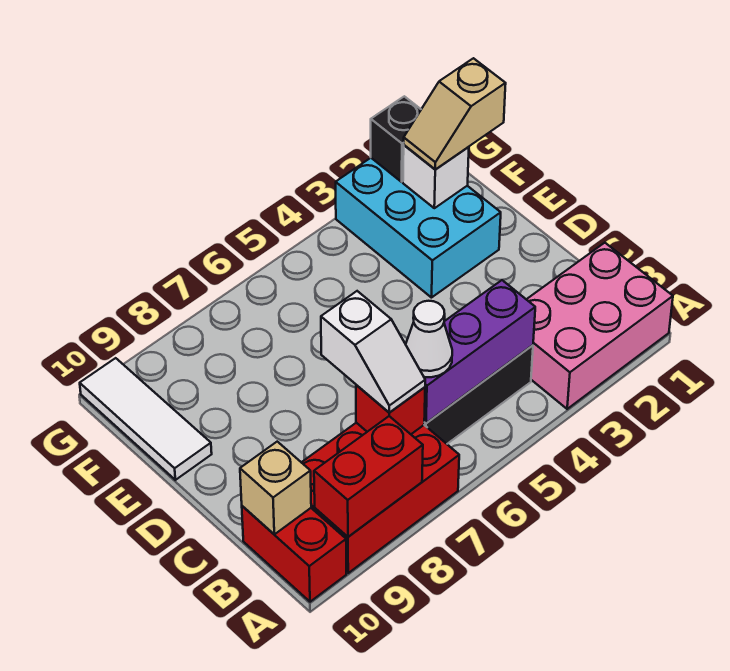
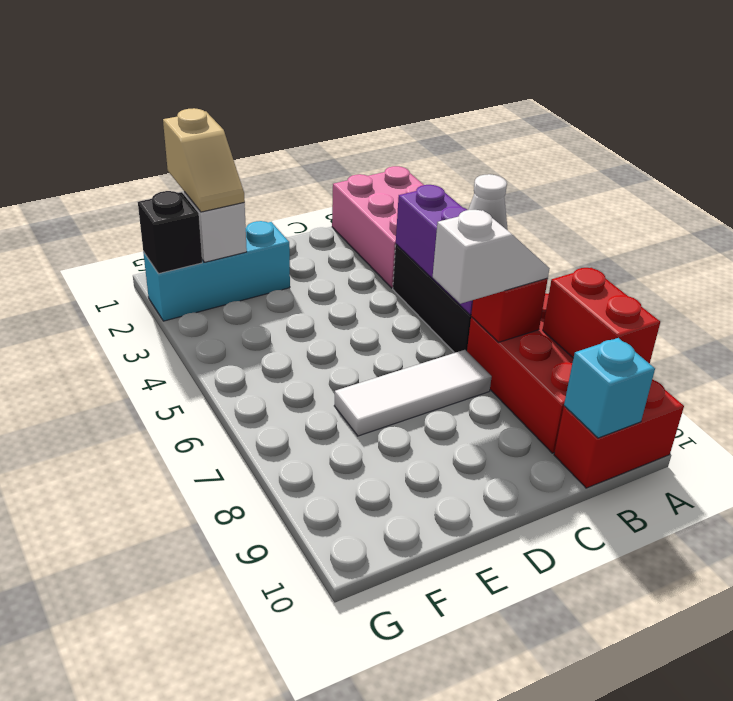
tan 1x1 brick [240,442,311,534] -> cyan 1x1 brick [564,338,655,438]
cyan 2x3 brick [336,158,501,298] -> cyan 1x3 brick [143,221,290,321]
white 1x3 tile [80,358,212,480] -> white 1x3 tile moved to [334,350,492,436]

